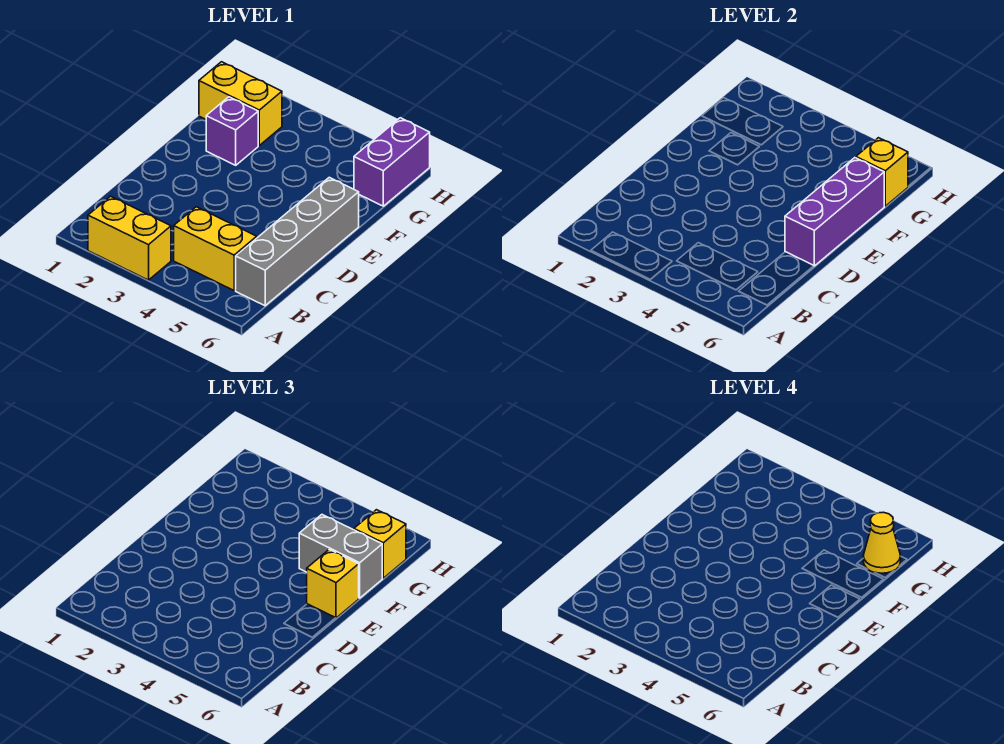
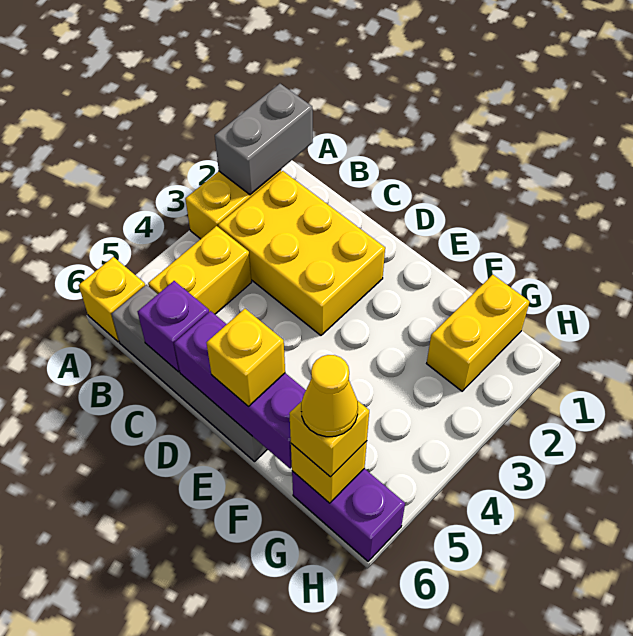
none -> yellow 1x1 brick [79,257,145,342]
none -> yellow 2x3 brick [218,171,385,335]
purple 1x1 brick [206,97,258,165] -> purple 1x1 brick moved to [137,281,209,372]
grey 1x2 brick [299,515,382,598] -> grey 1x2 brick moved to [215,84,313,195]

